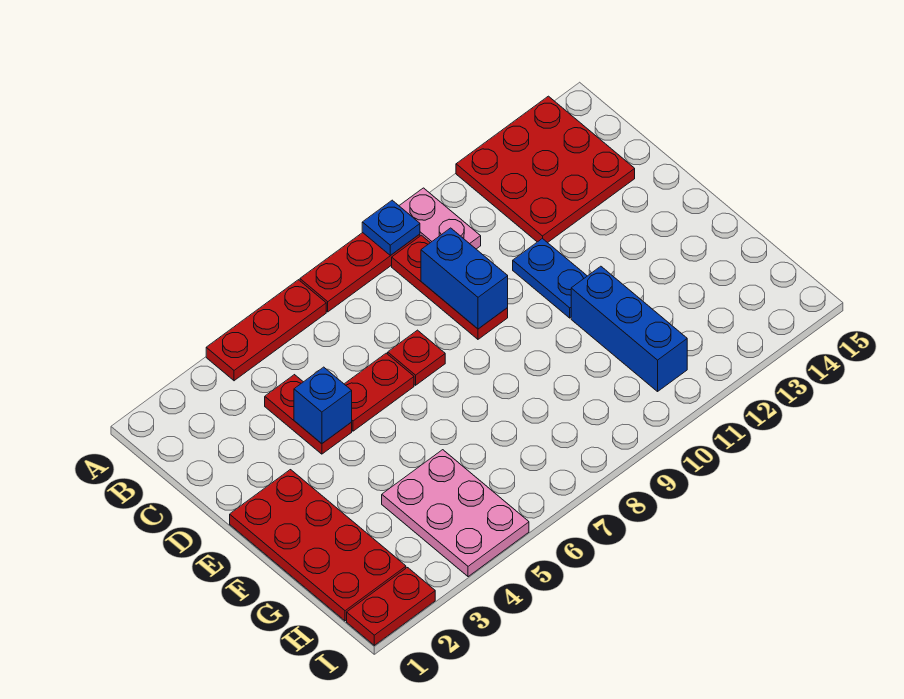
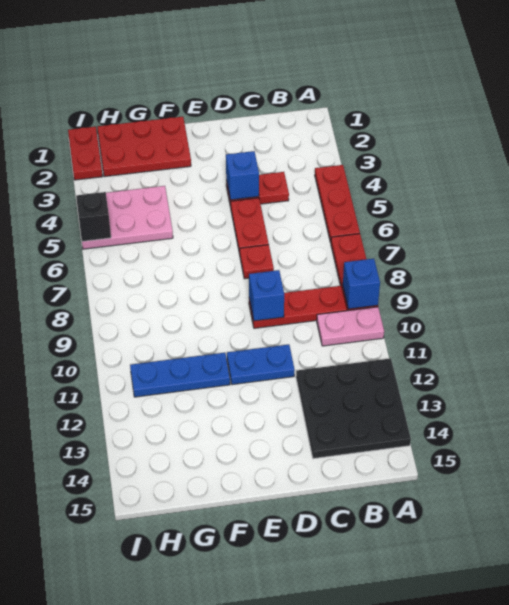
blue 1x1 plate [362,200,420,255] -> blue 1x1 brick [343,259,380,309]
red 3x3 plate [456,96,635,243] -> black 3x3 plate [296,358,411,459]
blue 1x2 brick [421,228,508,329] -> blue 1x1 brick [249,270,284,321]
red 2x4 plate [230,470,406,621] -> red 2x3 plate [97,117,191,177]
blue 1x3 brick [571,266,687,391] -> blue 1x3 plate [130,353,230,397]
none -> black 1x1 brick [76,192,111,241]

